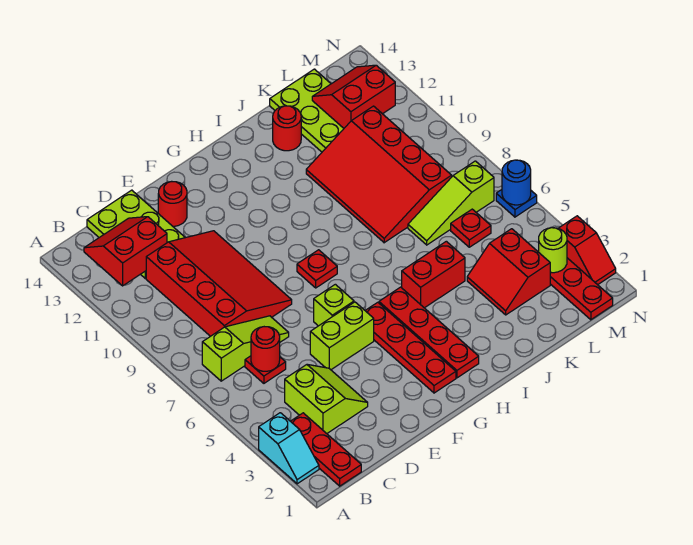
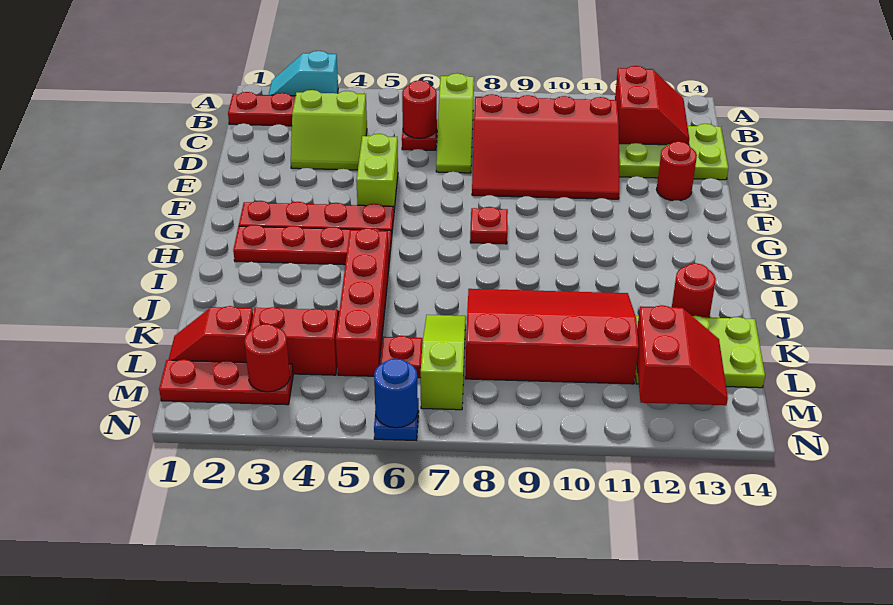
lime 1x1 brick [314,284,354,326] -> none
red 1x2 brick [402,241,465,308] -> red 1x4 brick [336,228,389,376]
lime 1x1 round brick [539,228,567,273] -> red 1x1 round brick [245,324,290,392]
red 1x2 slope [558,216,616,285] -> red 1x2 slope moved to [169,306,253,362]

